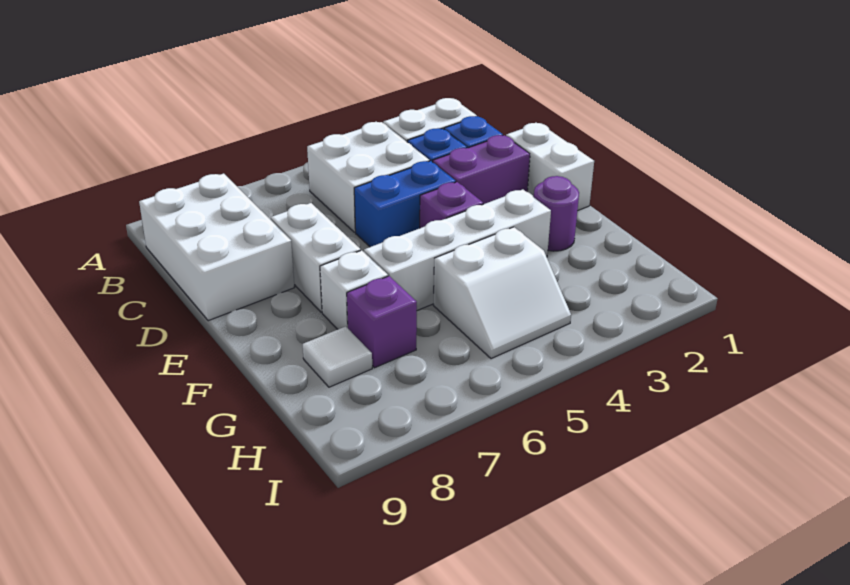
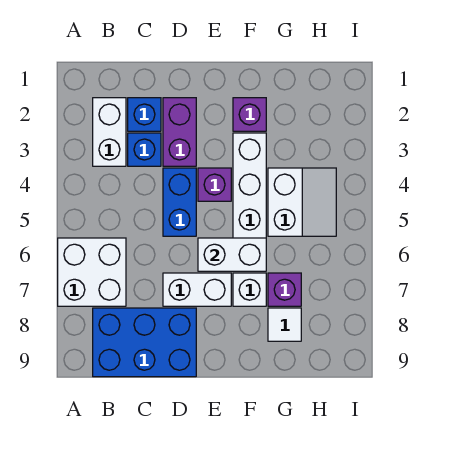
white 2x2 brick [307,122,430,232] -> white 2x2 brick moved to [58,238,126,306]
white 2x3 brick [139,174,294,321] -> blue 2x3 brick [93,308,196,377]
white 1x2 brick [506,123,594,211] -> white 1x2 brick moved to [198,238,266,271]
purple 1x1 round brick [534,176,579,251] -> purple 1x1 brick [233,98,266,131]

